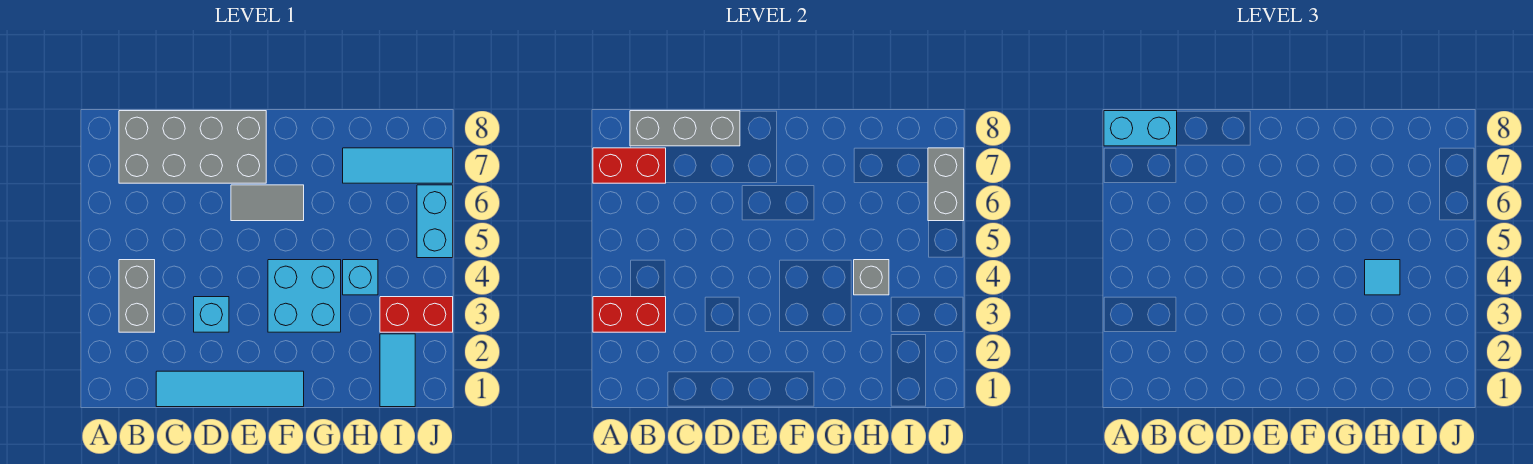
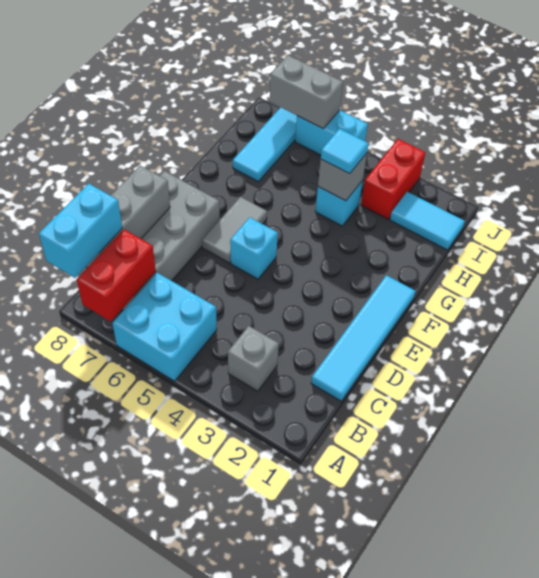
red 1x2 brick [593,297,666,332] -> none
grey 1x2 brick [119,260,155,332] -> grey 1x1 brick [228,326,279,391]
cyan 1x1 brick [194,297,229,332] -> cyan 1x1 brick moved to [230,217,278,279]
cyan 2x2 brick [268,260,341,332] -> cyan 2x2 brick moved to [112,273,217,381]

